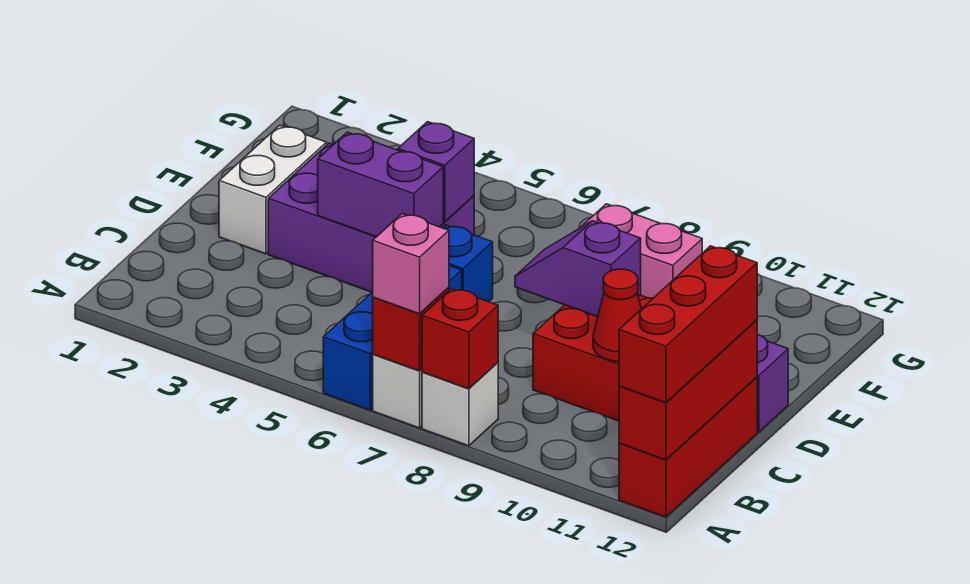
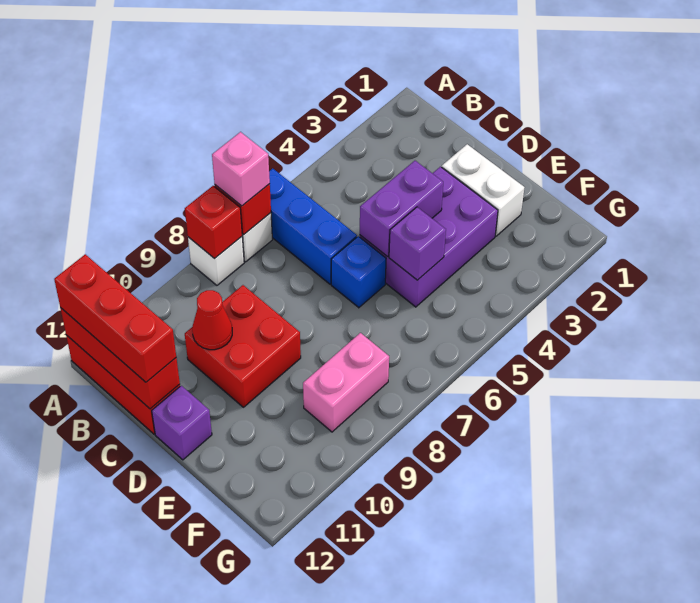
purple 1x2 slope [515,221,641,317] -> none

